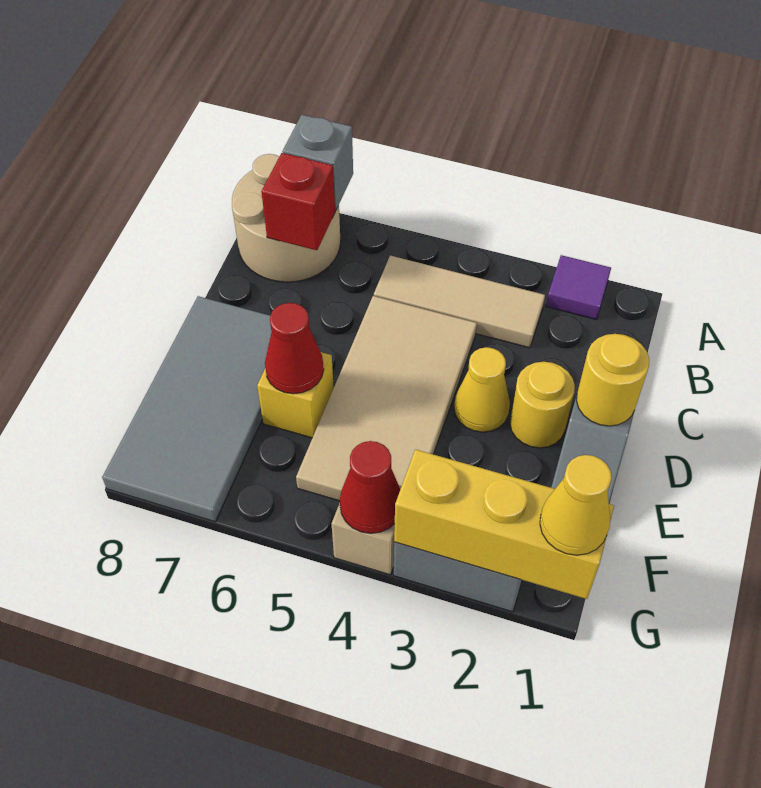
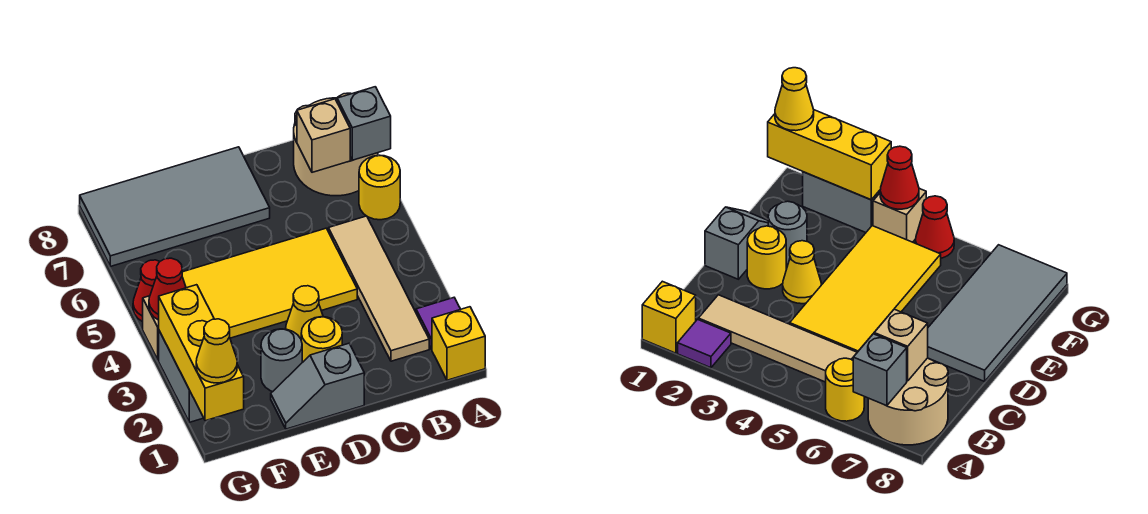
tan 1x3 tile [374,256,545,348] -> tan 1x4 tile [328,216,429,361]
red 1x1 brick [261,153,335,250] -> tan 1x1 brick [297,99,350,172]
tan 2x4 tile [296,296,477,501] -> yellow 2x4 tile [182,228,357,338]
yellow 1x1 round brick [577,334,649,426] -> yellow 1x1 round brick moved to [359,155,400,220]
none -> grey 1x1 round brick [261,329,302,392]
yellow 1x1 brick [257,352,334,438] -> yellow 1x1 brick moved to [432,307,485,380]
red 1x1 cone [265,303,324,394] -> red 1x1 cone moved to [133,260,160,322]

